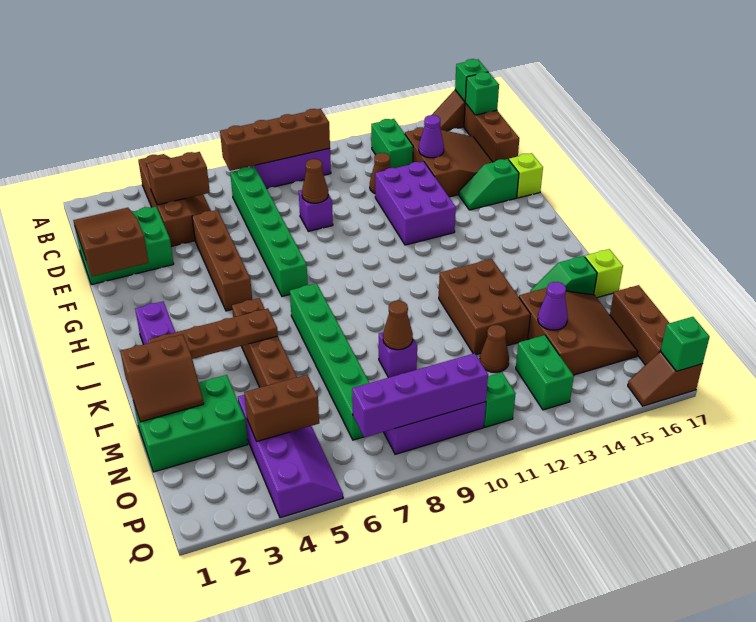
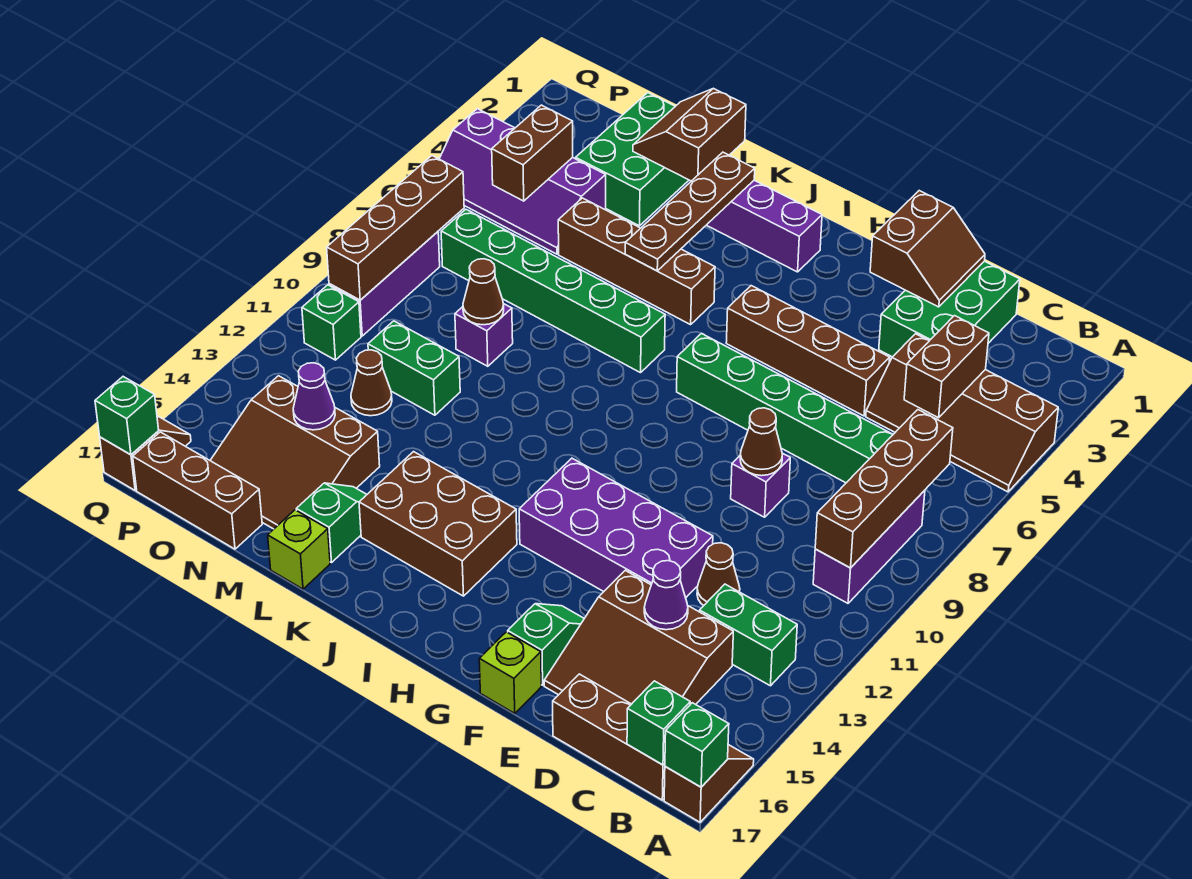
brown 2x3 slope [73,208,149,277] -> brown 2x2 slope [870,191,985,307]
purple 2x3 brick [375,161,456,245] -> purple 2x4 brick [519,458,713,598]
brown 2x3 brick [439,259,531,354] -> brown 2x3 brick moved to [359,452,517,596]
green 1x2 brick [516,335,574,410] -> green 1x2 brick moved to [368,321,460,415]
purple 1x4 brick [352,353,488,437] -> brown 1x4 brick [327,156,464,300]

